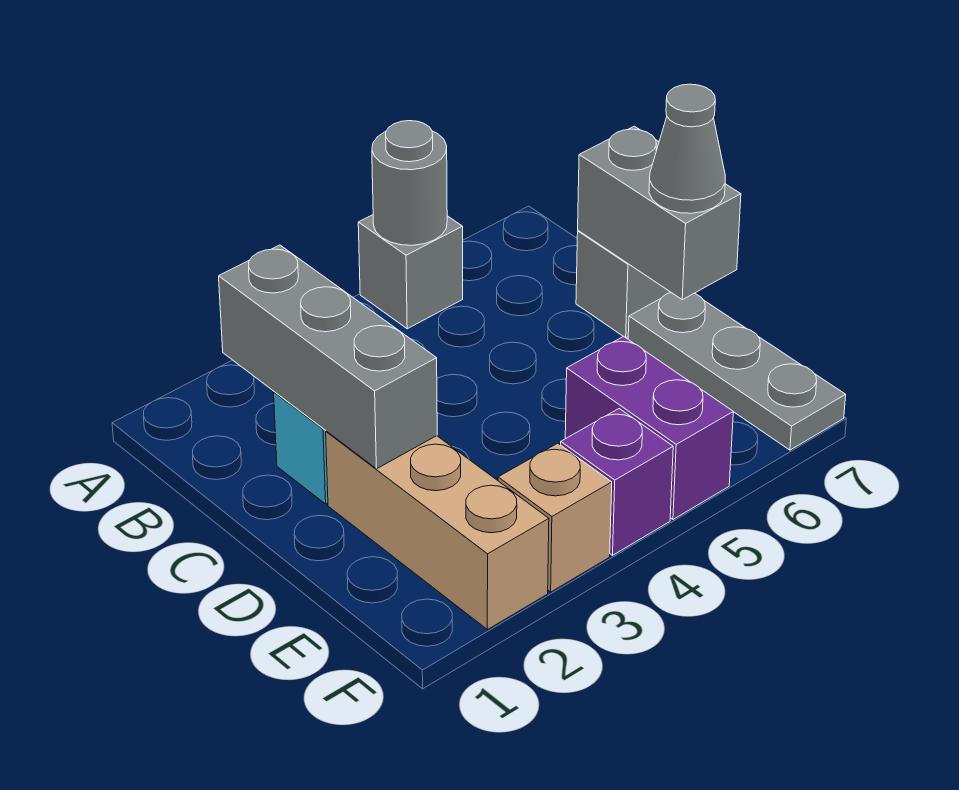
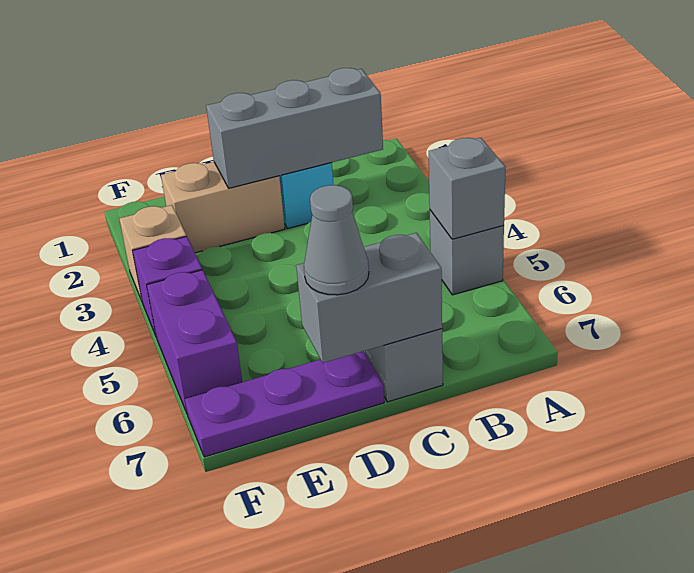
grey 1x1 round brick [372,121,447,245] -> grey 1x1 brick [429,138,506,239]
tan 1x3 brick [326,431,549,630] -> tan 1x2 brick [161,162,285,253]
grey 1x3 plate [628,293,846,450] -> purple 1x3 plate [185,351,384,457]
purple 1x2 brick [565,336,733,519] -> purple 1x2 brick turned to [147,270,242,413]

